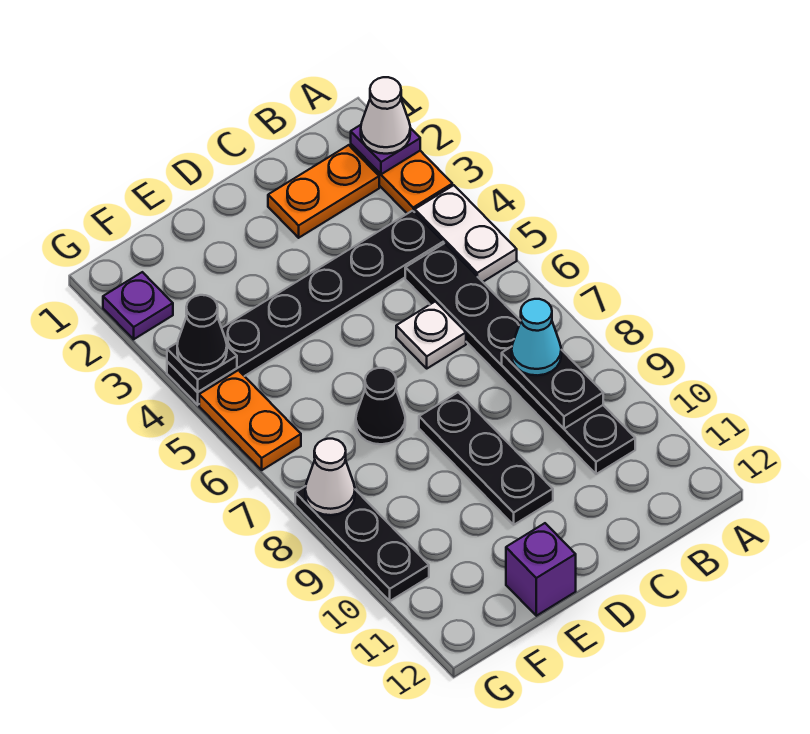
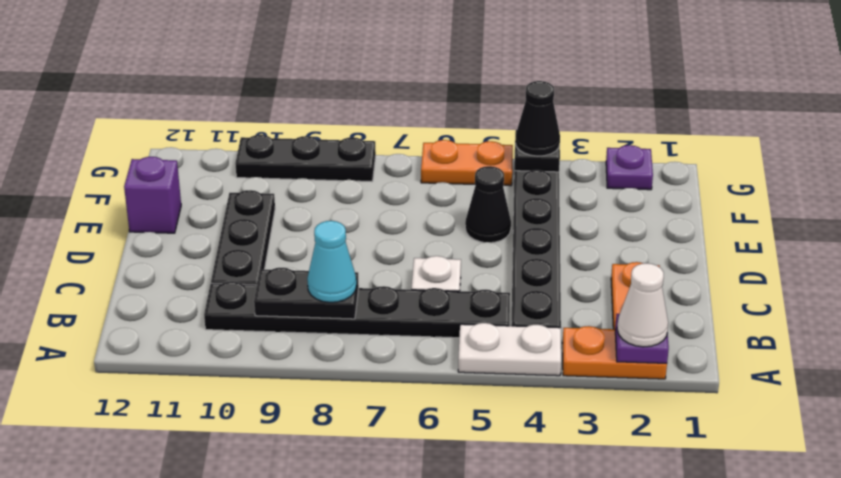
black 1x3 plate [419,392,553,525] -> black 1x3 plate turned to [211,190,275,285]
black 1x1 cone [356,368,405,444] -> black 1x1 cone moved to [465,166,511,243]
white 1x1 cone [305,439,355,515] -> none

